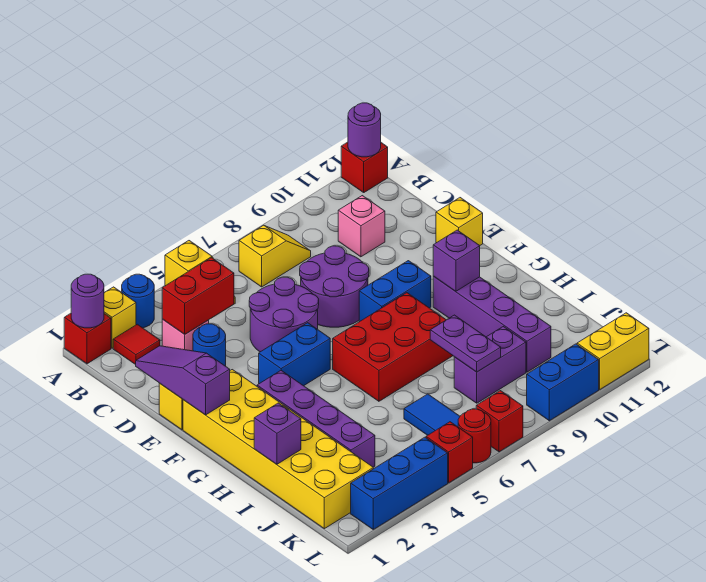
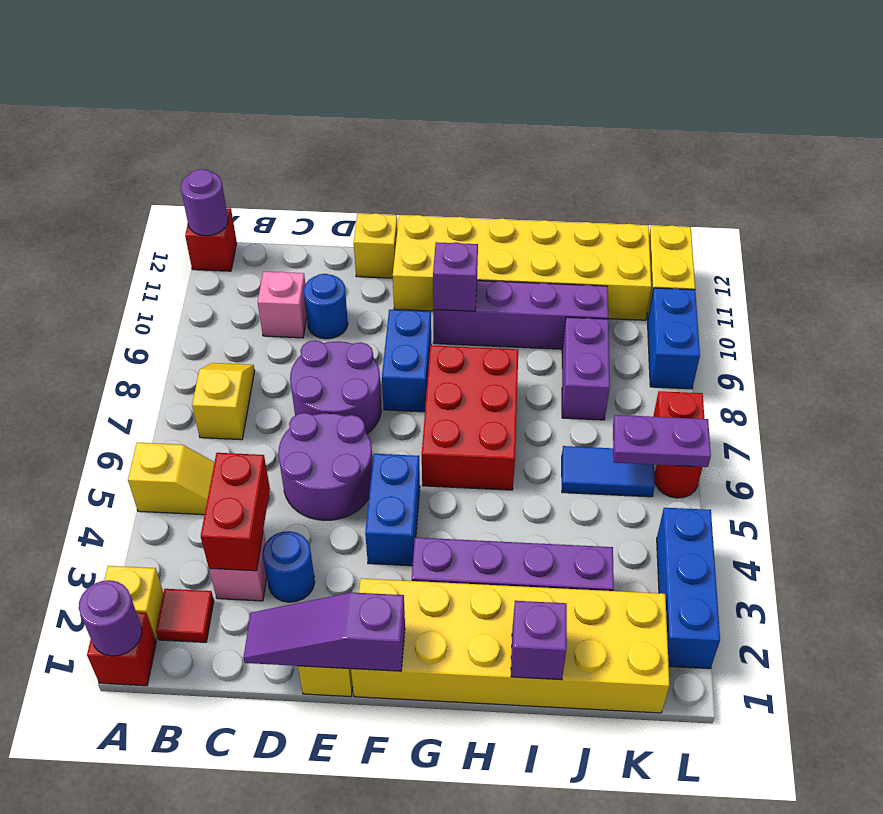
blue 1x1 round brick [122,274,154,328] -> blue 1x1 round brick moved to [304,274,348,339]
none -> yellow 2x6 brick [393,215,651,320]
purple 1x2 plate [430,315,501,372] -> purple 1x2 plate moved to [613,415,711,467]
red 1x1 brick [426,422,473,483] -> none

